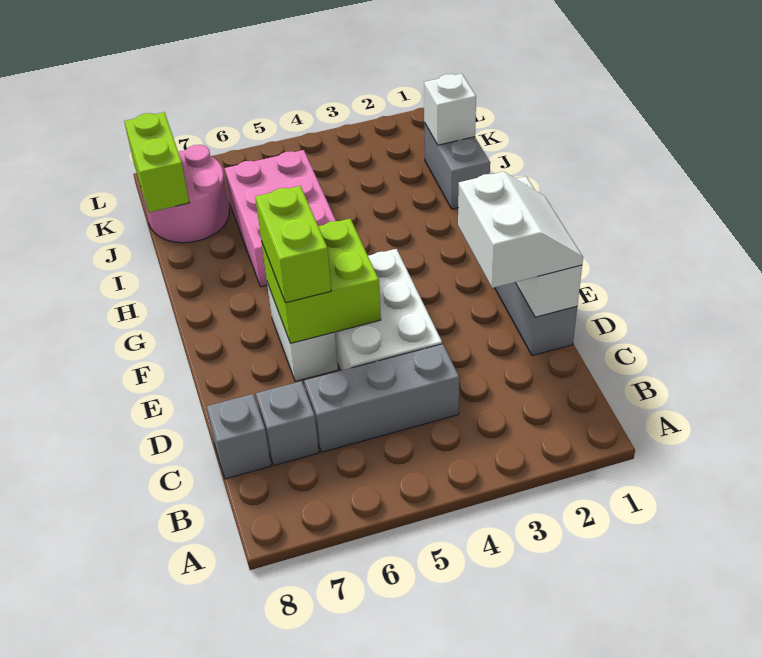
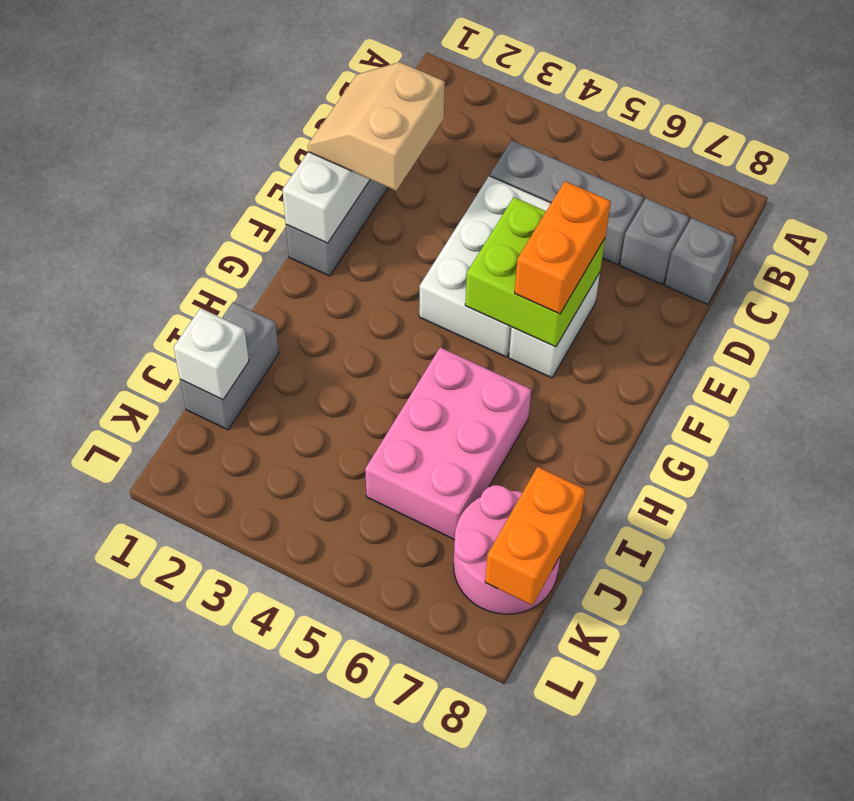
white 2x2 slope [458,172,583,288] -> tan 2x2 slope [308,62,445,191]
lime 1x2 brick [255,186,331,303] -> orange 1x2 brick [515,181,611,314]
lime 1x2 brick [124,112,189,212] -> orange 1x2 brick [485,467,585,605]

